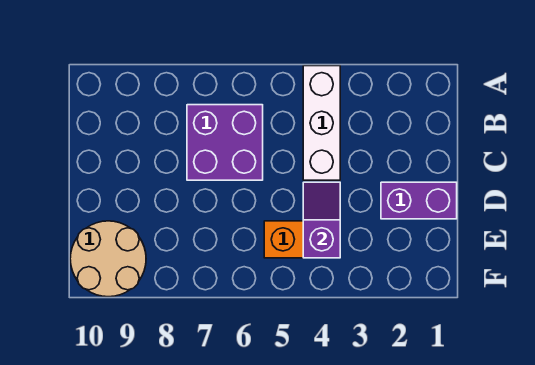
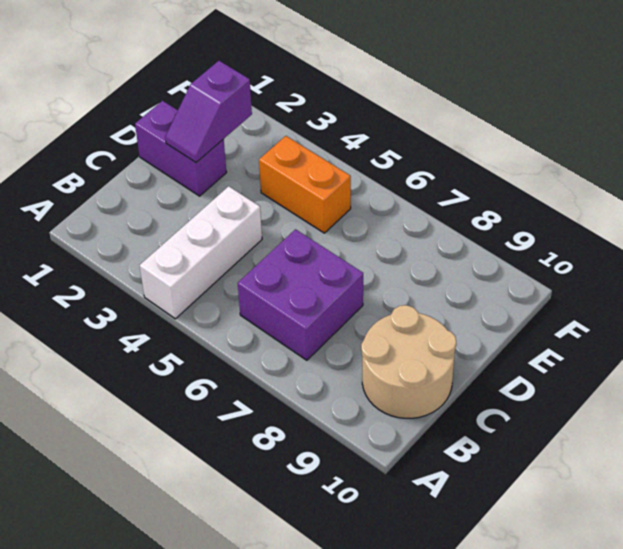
purple 1x2 slope [303,182,340,258] -> purple 1x2 slope moved to [165,61,252,162]
tan 2x2 round brick [70,221,146,297] -> tan 2x2 round brick moved to [361,305,456,418]

